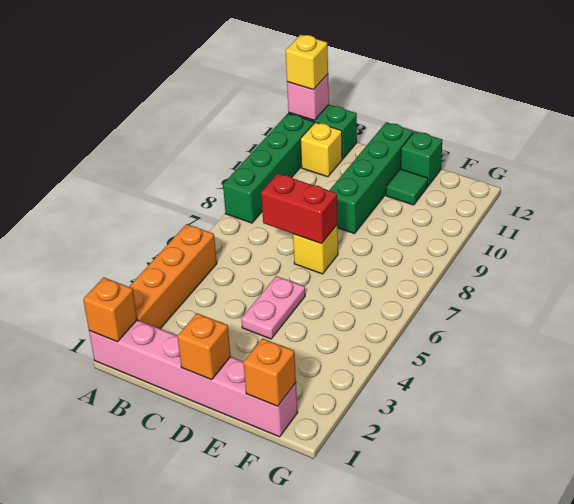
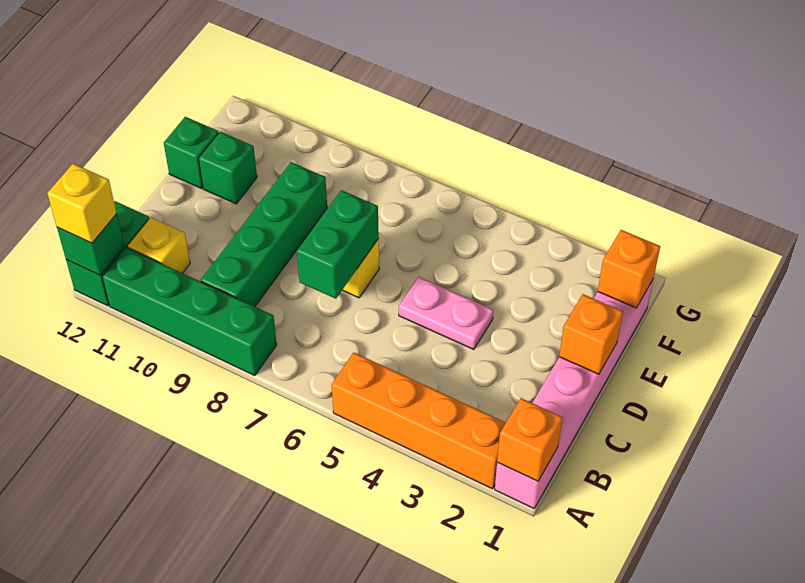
pink 1x1 brick [287,74,329,120] -> green 1x1 brick [57,214,124,275]
red 1x2 brick [261,174,337,244] -> green 1x2 brick [297,190,379,299]
green 1x4 brick [329,122,413,234] -> green 1x4 brick turned to [201,162,327,307]
green 1x1 tile [386,169,428,205] -> green 1x1 brick [199,132,257,204]

